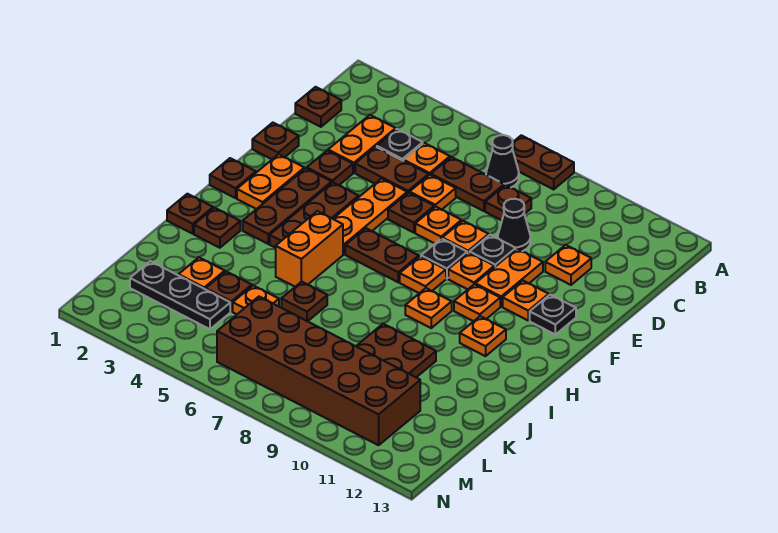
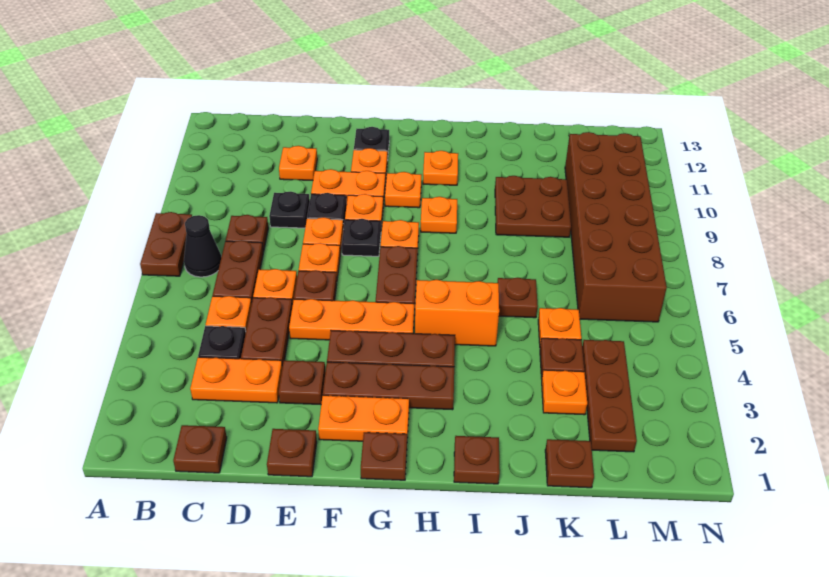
black 1x1 cone [498,199,530,251] -> black 1x1 plate [269,192,310,228]
brown 1x1 plate [194,208,240,248] -> brown 1x1 plate moved to [545,439,594,488]
black 1x3 plate [130,261,230,329] -> brown 1x3 plate [582,340,637,452]

